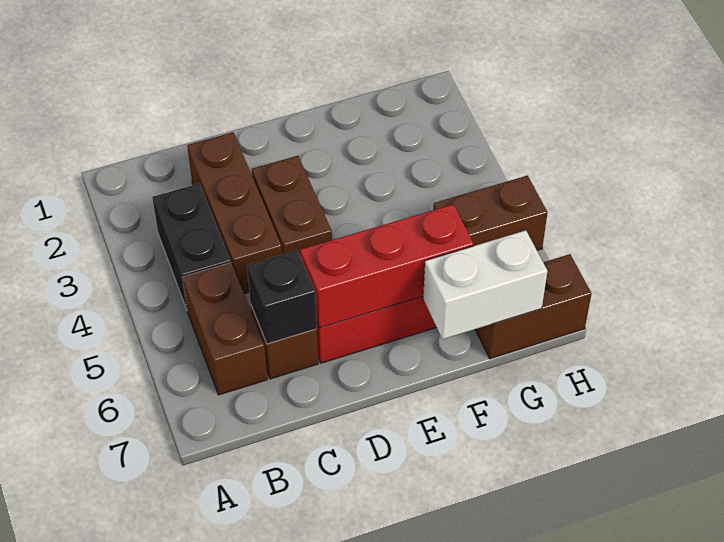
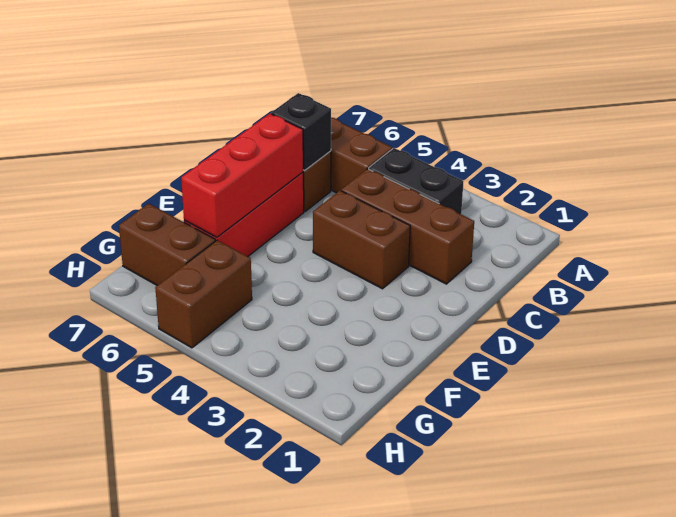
white 1x2 brick [423,230,547,339] -> none
brown 1x2 brick [475,254,592,359] -> brown 1x2 brick turned to [119,204,215,286]

